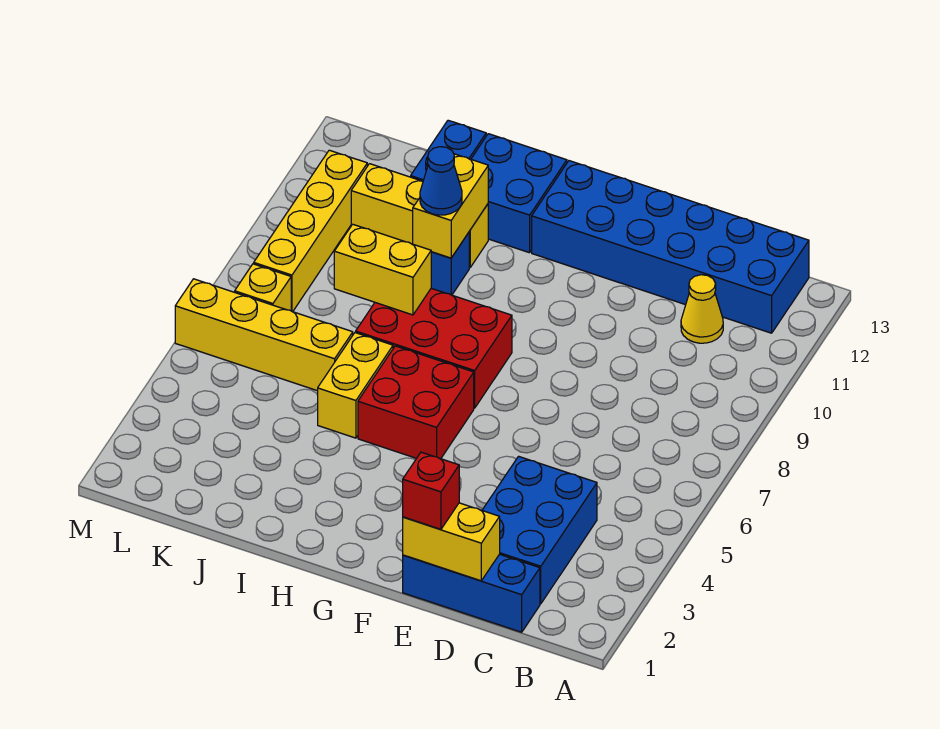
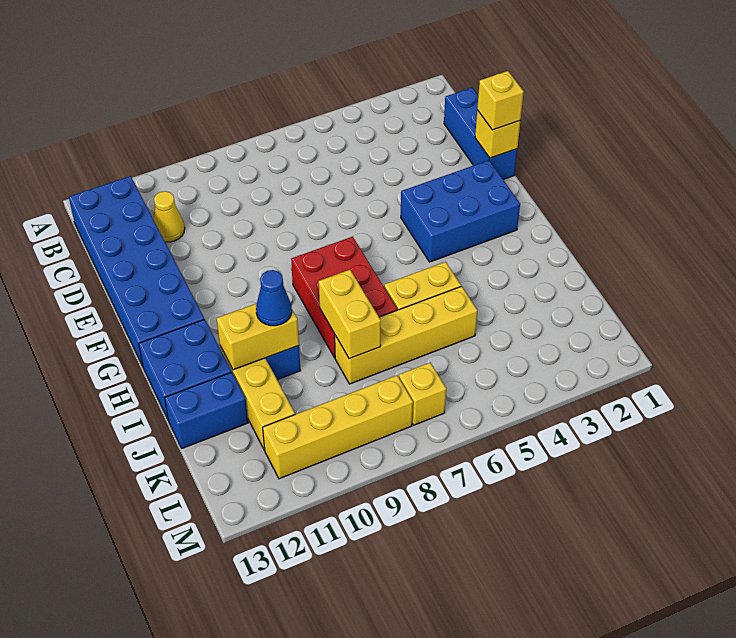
blue 2x3 brick [482,456,597,604] -> blue 2x3 brick moved to [401,160,520,262]
yellow 1x2 brick [403,503,500,581] -> yellow 1x1 brick [475,110,520,158]
red 1x1 brick [403,452,459,529] -> yellow 1x1 brick [477,71,524,130]
red 2x2 brick [358,346,474,459] -> none
yellow 1x4 brick [175,279,353,391] -> yellow 1x4 brick turned to [335,286,478,384]

